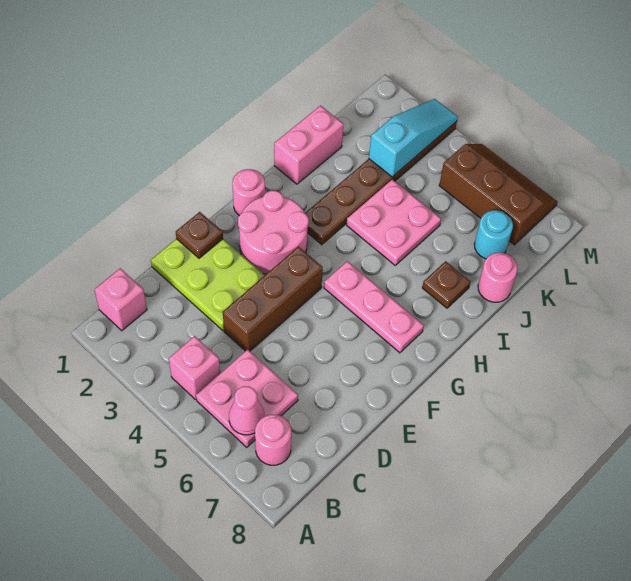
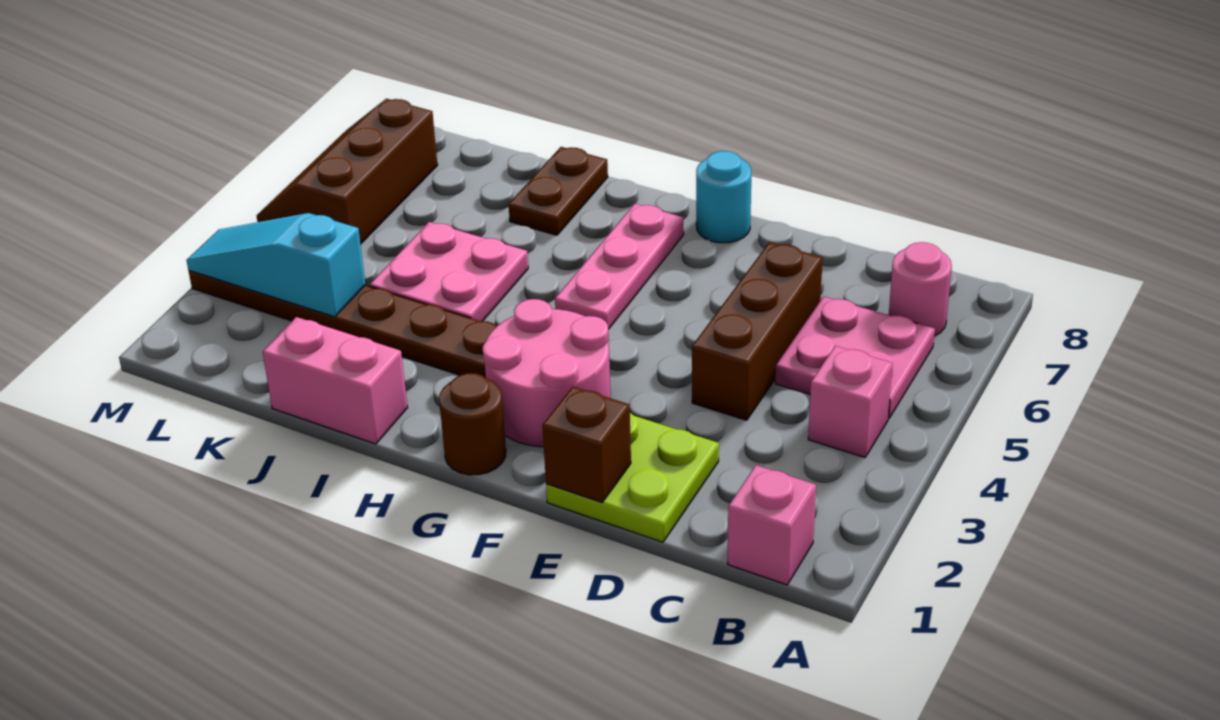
pink 1x1 cone [229,386,264,435] -> none
lime 2x3 plate [151,239,265,330] -> lime 2x2 plate [546,413,719,542]
brown 1x3 brick [223,247,323,351] -> brown 1x3 brick turned to [692,242,823,420]
brown 1x1 plate [176,212,223,258] -> brown 1x1 brick [542,387,631,502]
pink 1x1 round brick [232,169,265,215] -> brown 1x1 round brick [439,373,506,475]
brown 1x1 plate [422,261,470,308] -> brown 1x2 plate [509,147,608,235]
pink 1x1 round brick [478,253,518,302] -> none
cyan 1x1 round brick [474,210,513,259] -> cyan 1x1 round brick moved to [696,151,751,243]

